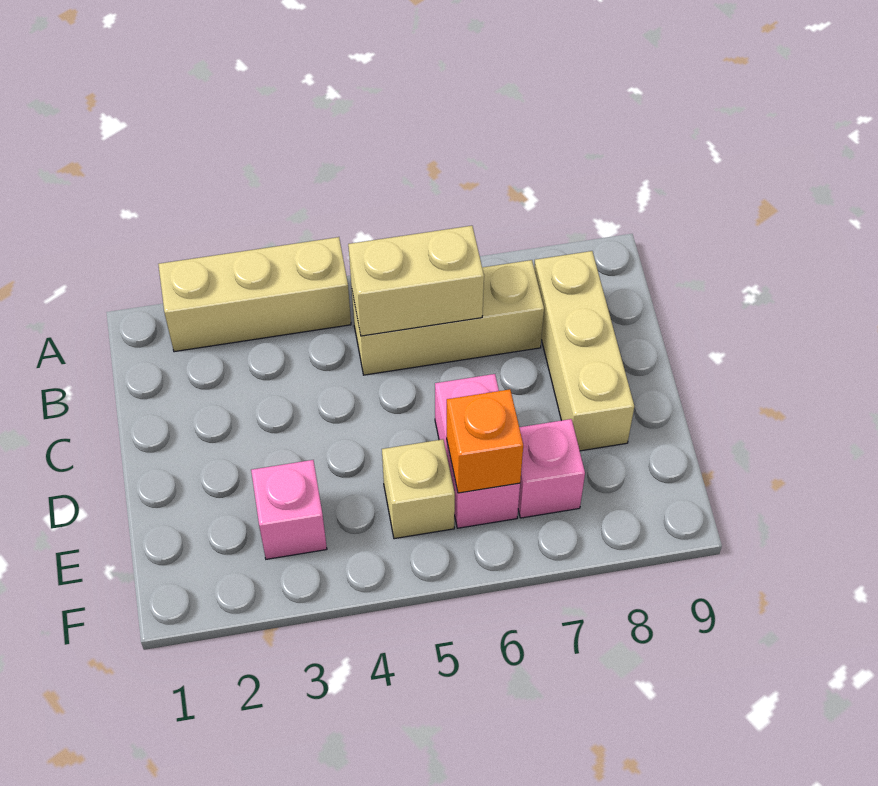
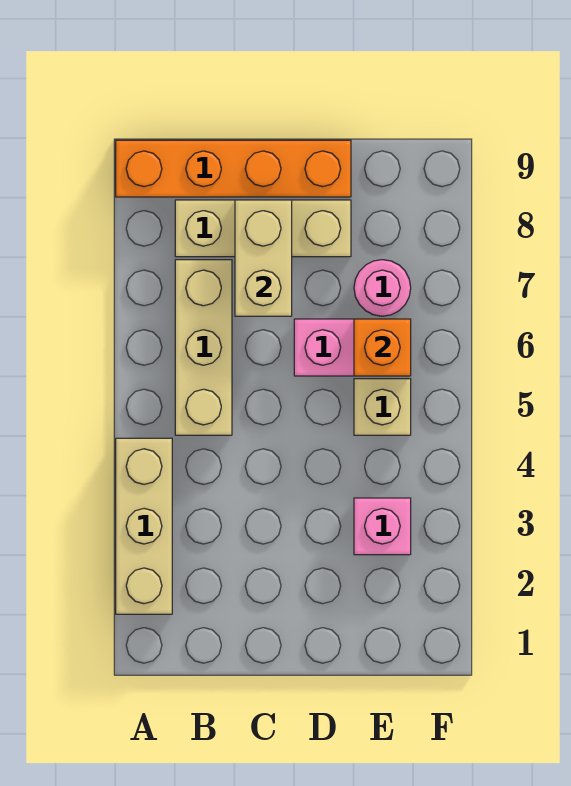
none -> orange 1x4 brick [116,140,351,197]
tan 1x2 brick [348,226,484,336] -> tan 1x2 brick moved to [235,200,292,316]
pink 1x1 brick [518,419,585,518] -> pink 1x1 round brick [354,260,411,316]

